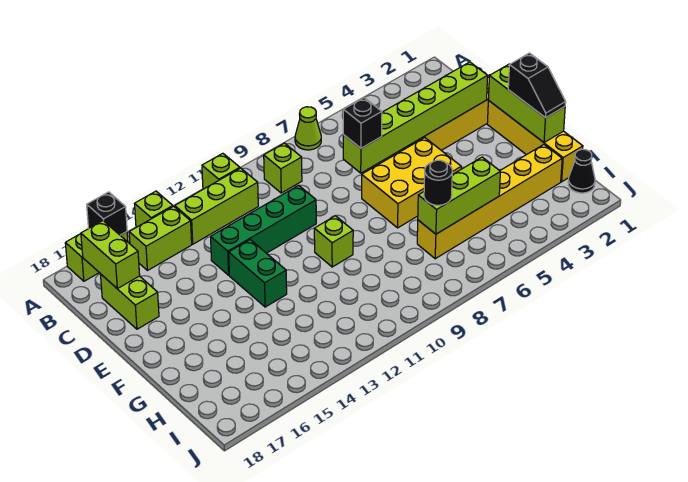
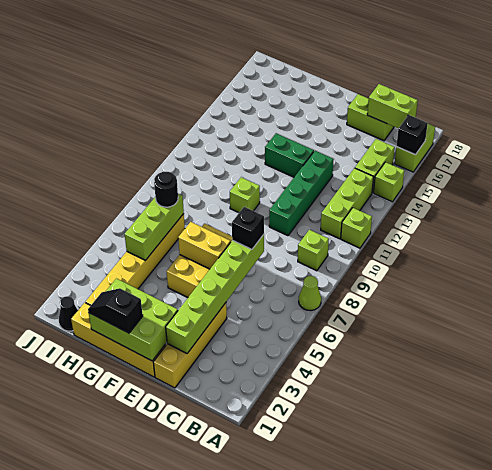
lime 1x3 brick [488,64,565,142] -> lime 2x3 brick [89,279,178,361]
none -> yellow 1x2 brick [178,222,231,269]

